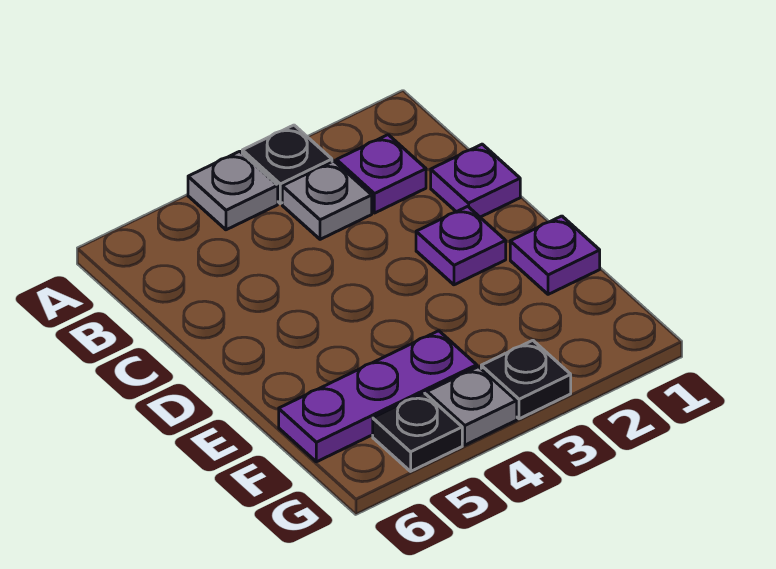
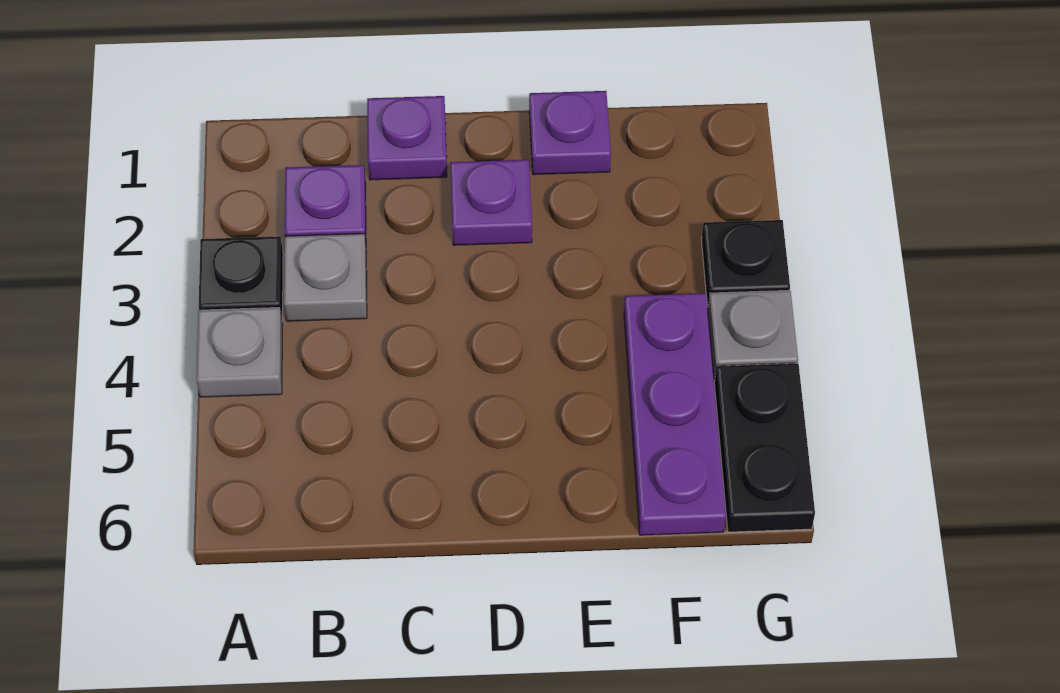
black 1x1 plate [373,393,462,471] -> black 1x2 plate [714,363,815,532]

